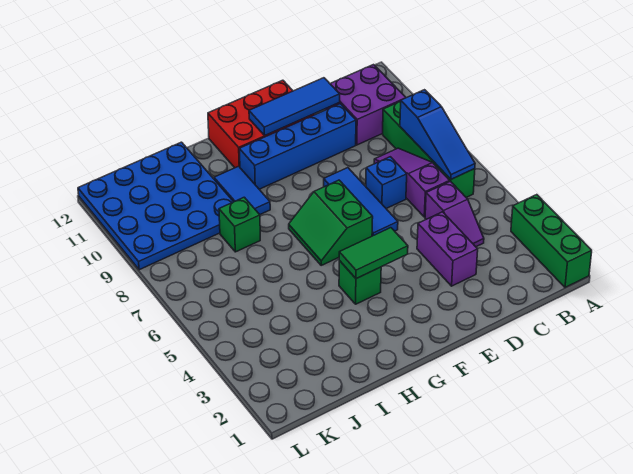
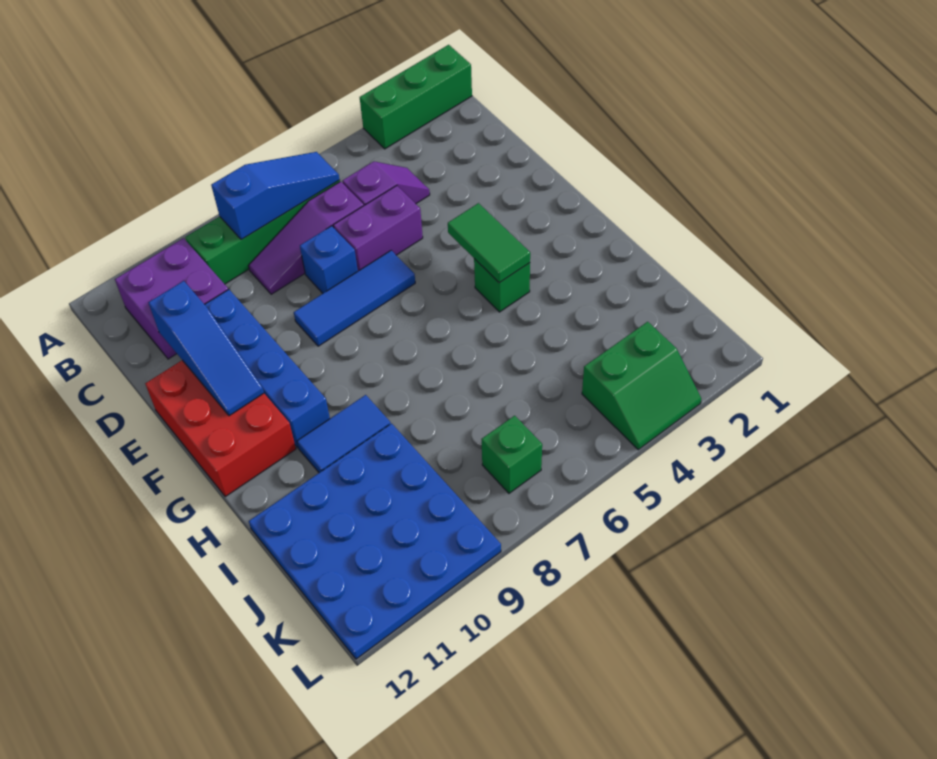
purple 1x2 brick [417,212,478,286] -> purple 1x2 brick moved to [333,186,423,271]
blue 1x3 tile [249,78,340,135] -> blue 1x3 slope [148,281,264,416]
green 2x2 slope [289,180,373,265] -> green 2x2 slope moved to [582,322,701,450]
green 1x1 brick [219,197,260,252] -> green 1x1 brick moved to [481,416,542,493]

